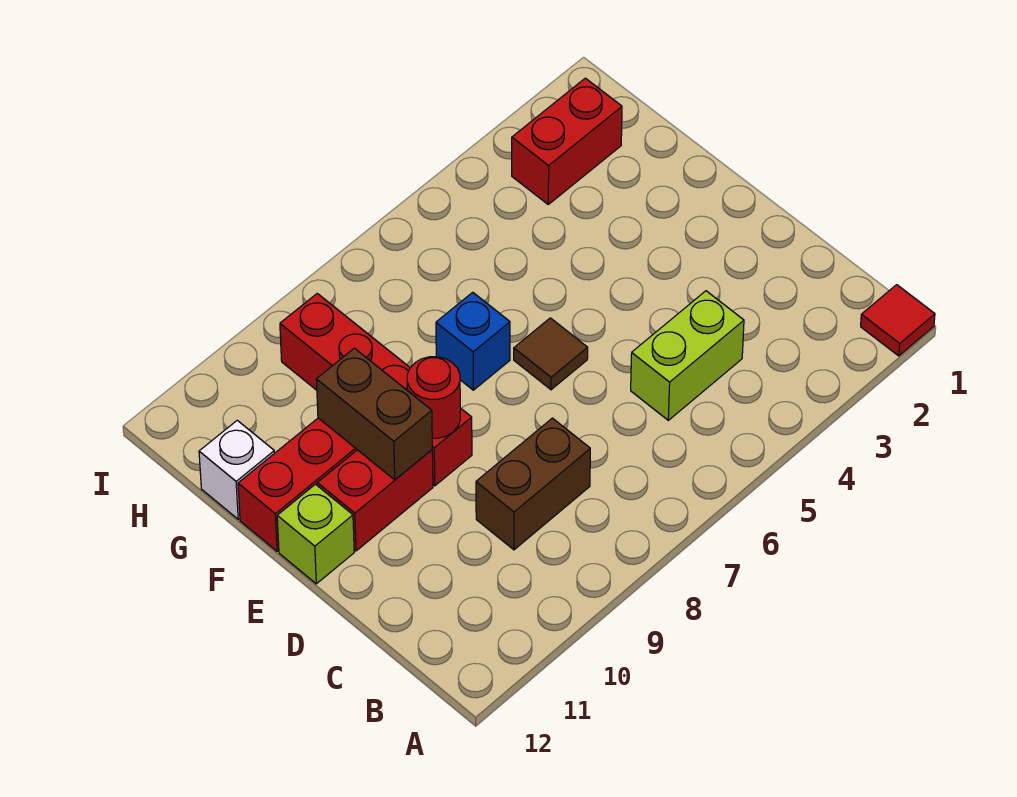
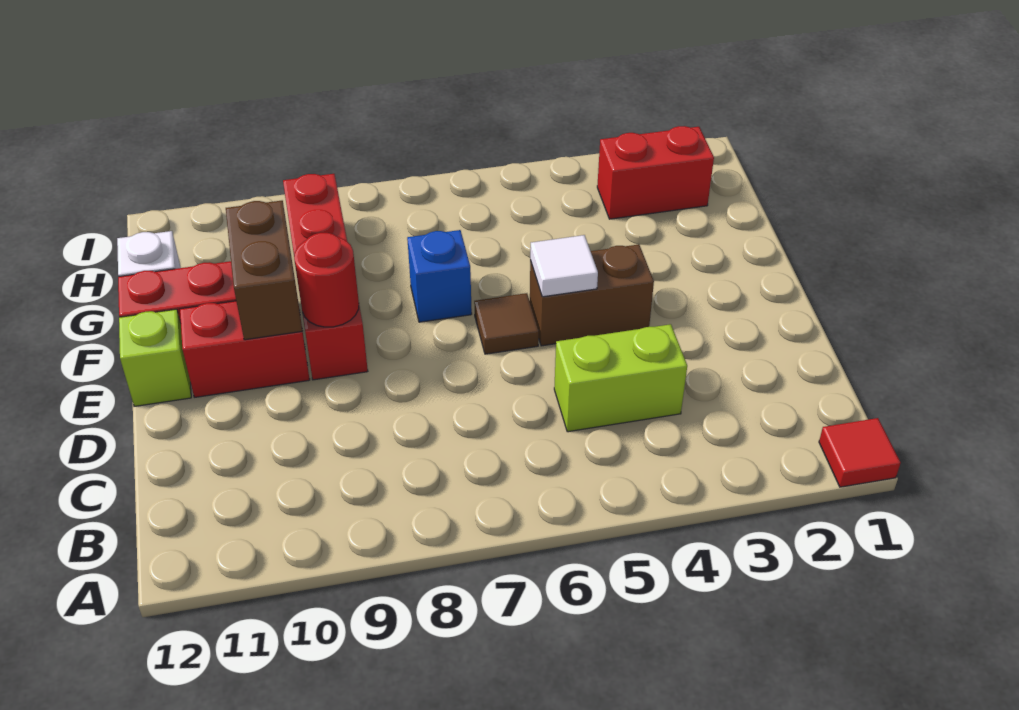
brown 1x2 brick [476,418,590,550] -> brown 1x2 brick moved to [530,244,654,346]
none -> white 1x1 tile [530,235,598,297]

